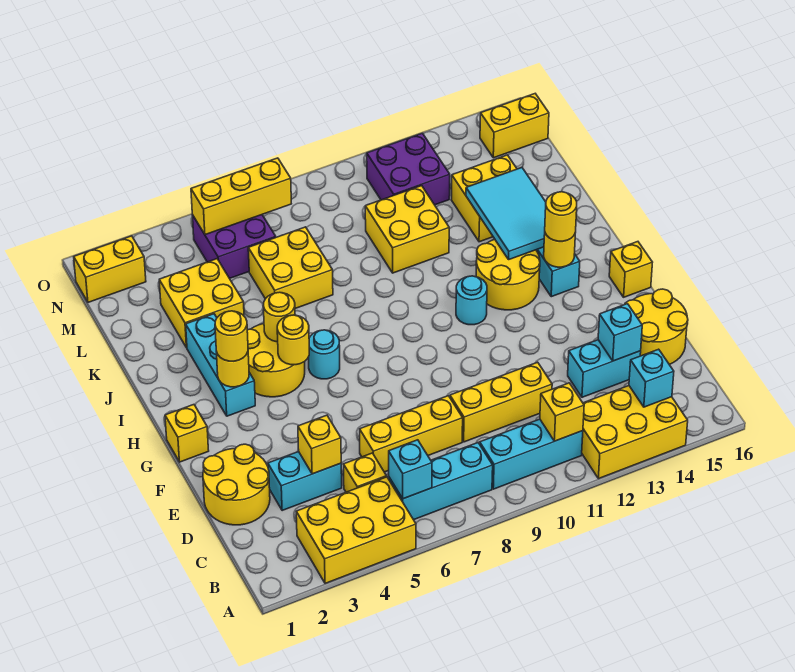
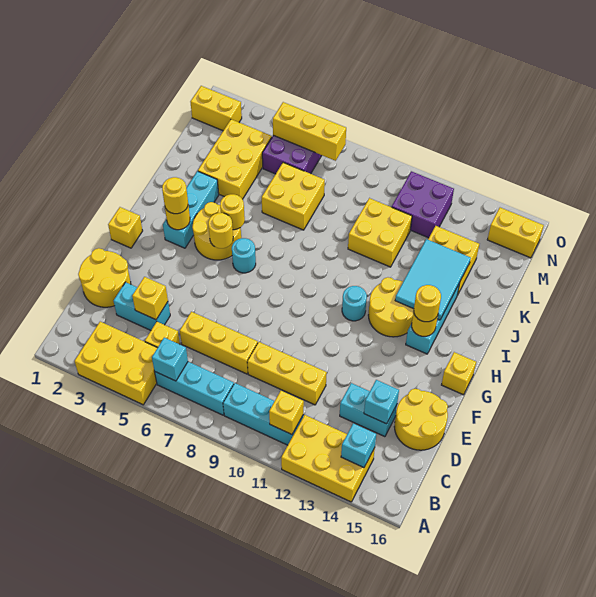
yellow 2x2 brick [159,259,244,348] -> yellow 2x3 brick [198,119,272,199]

